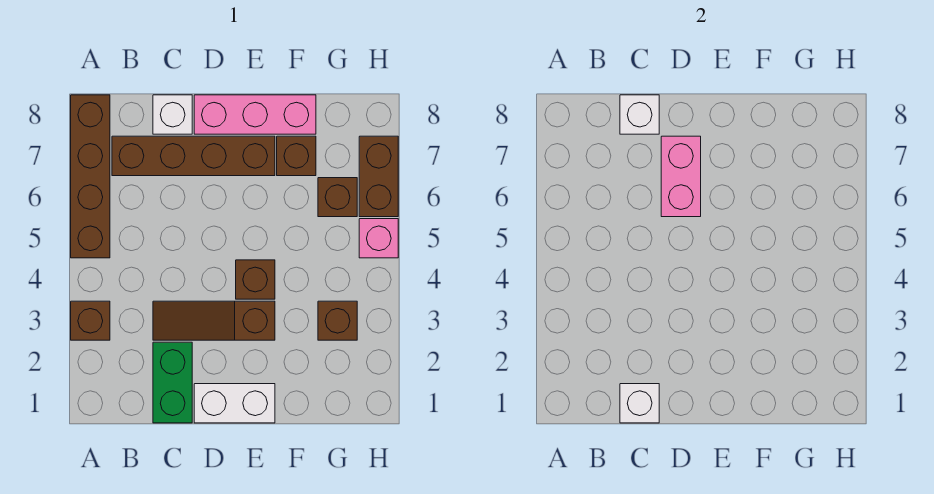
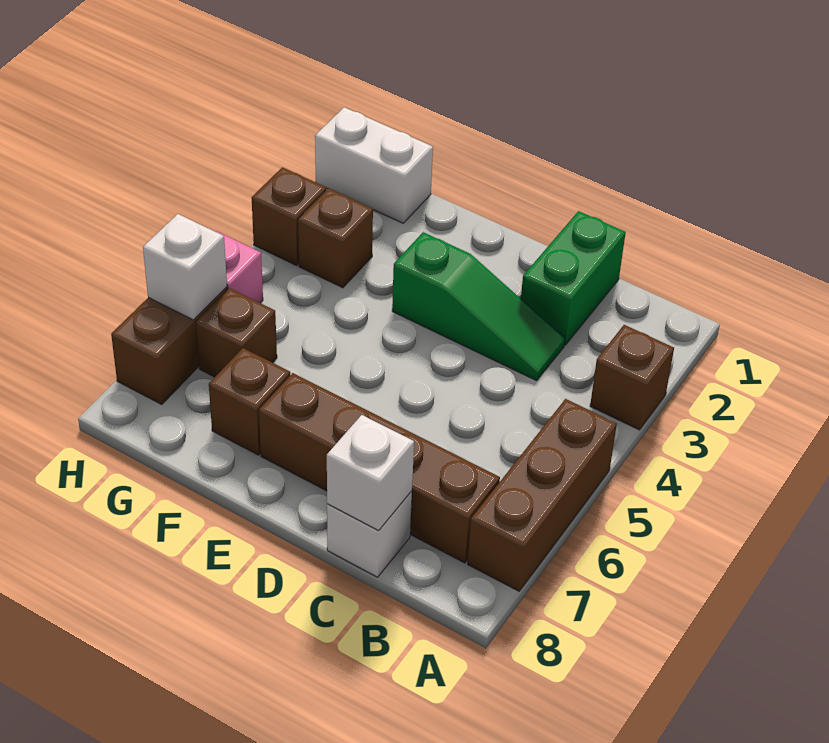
brown 1x4 brick [71,95,110,258] -> brown 1x3 brick [468,399,617,591]
white 1x1 brick [620,384,659,423] -> white 1x1 brick moved to [143,214,227,320]
brown 1x3 slope [153,301,275,340] -> green 1x3 slope [392,232,565,381]
white 1x2 brick [194,384,275,423] -> white 1x2 brick moved to [315,107,433,223]
pink 1x2 brick [661,136,701,217] -> none
pink 1x3 brick [194,95,316,134] -> none
brown 1x1 brick [236,260,275,299] -> brown 1x1 brick moved to [252,167,326,265]

